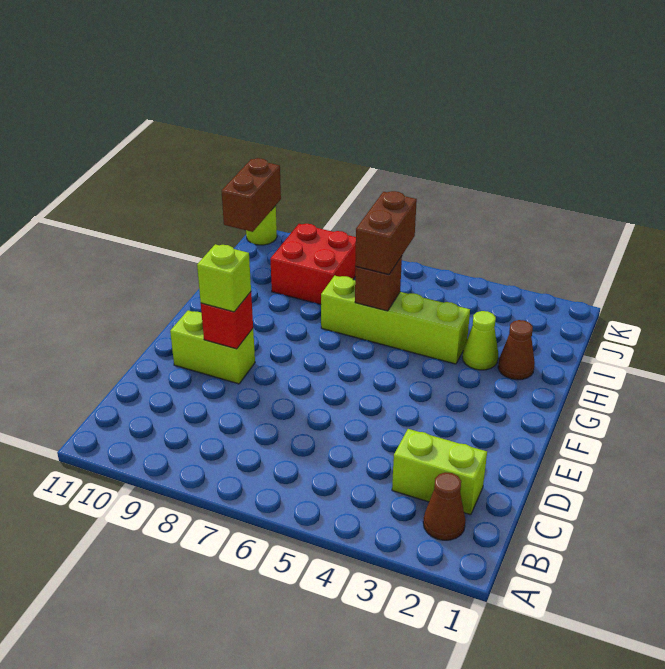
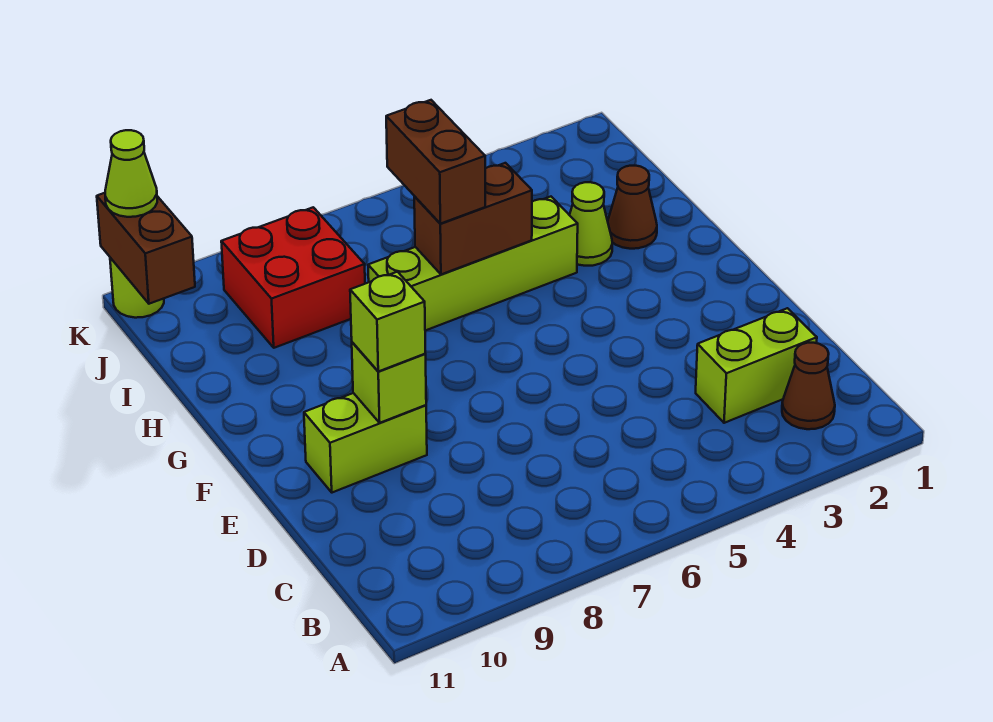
red 1x1 brick [201,292,253,349] -> lime 1x1 brick [352,342,426,423]
brown 1x1 brick [355,256,402,311] -> brown 1x2 brick [414,163,532,274]
none -> lime 1x1 cone [105,130,157,217]

